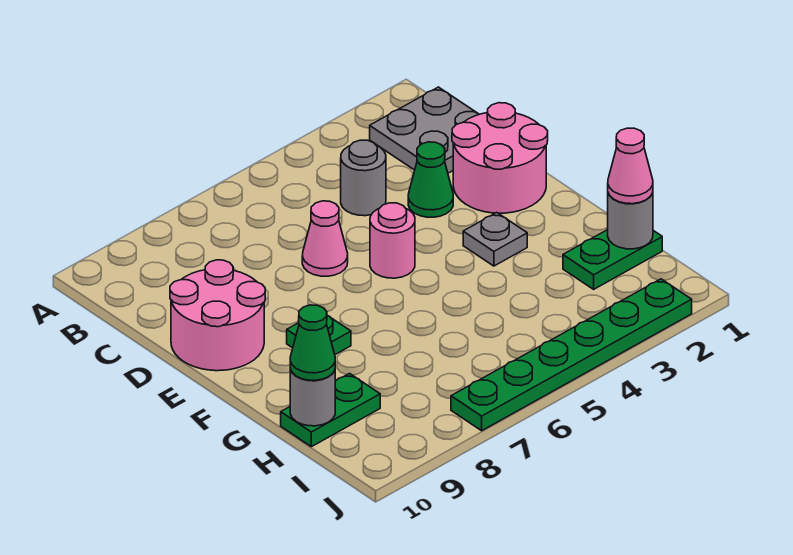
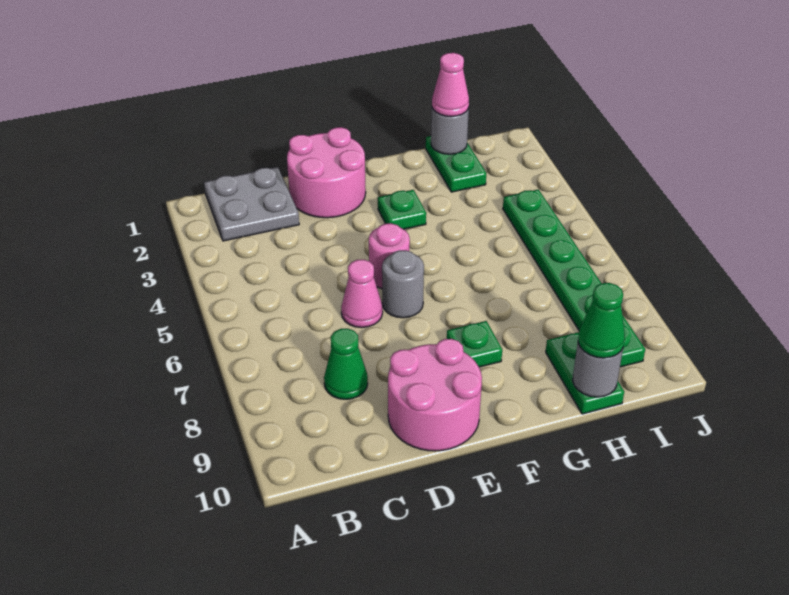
grey 1x1 round brick [341,140,386,216] -> grey 1x1 round brick moved to [382,250,424,318]
green 1x1 cone [408,142,453,217] -> green 1x1 cone moved to [324,329,368,399]
grey 1x1 plate [463,213,527,266] -> green 1x1 plate [378,190,426,229]
green 1x6 plate [451,279,692,431] -> green 1x6 plate moved to [503,189,645,367]

